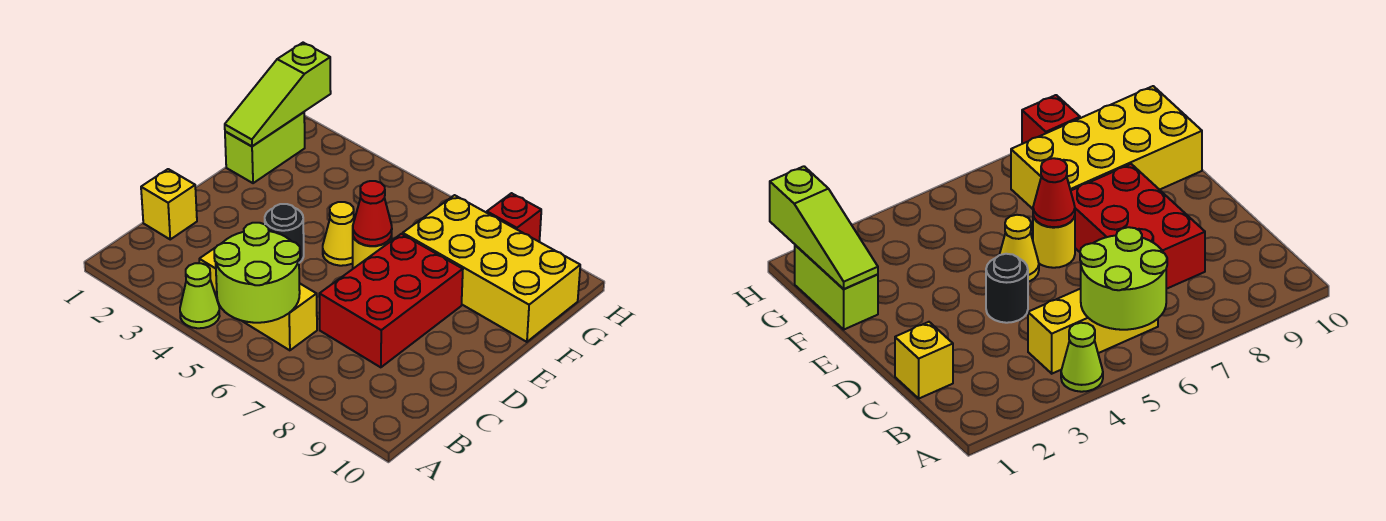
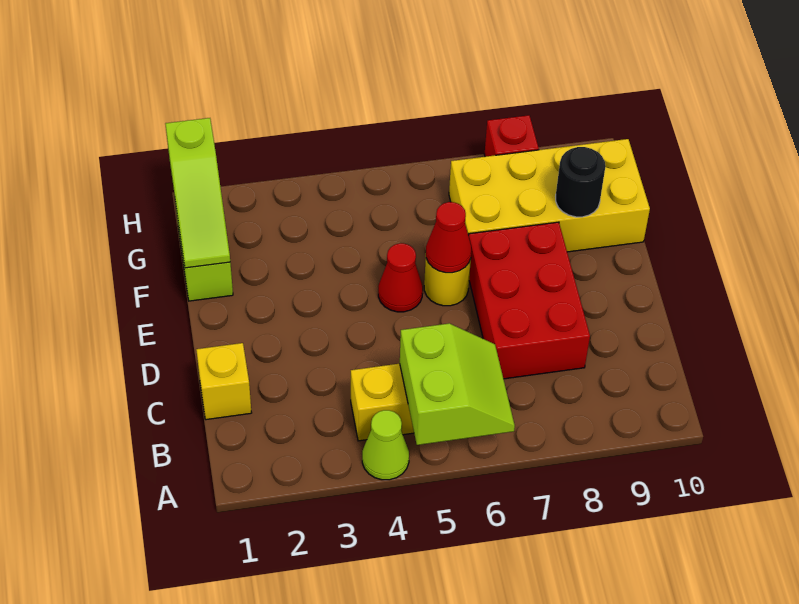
lime 2x2 round brick [214,223,300,323] -> lime 2x2 slope [400,324,515,445]
black 1x1 round brick [265,204,304,263] -> black 1x1 round brick moved to [556,147,605,217]
yellow 1x1 cone [323,202,354,266] -> red 1x1 cone [378,243,423,312]

